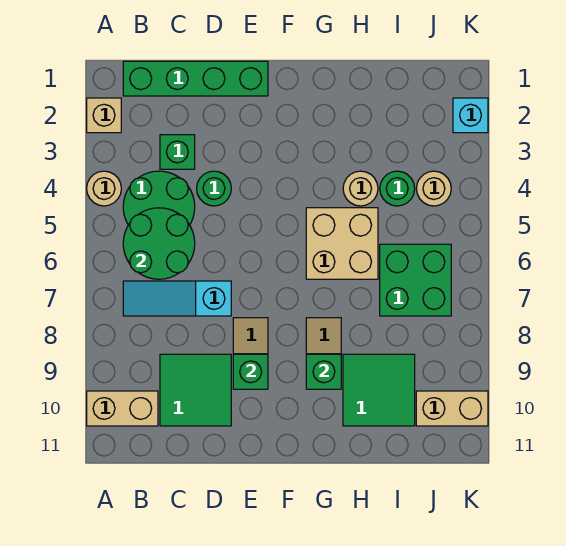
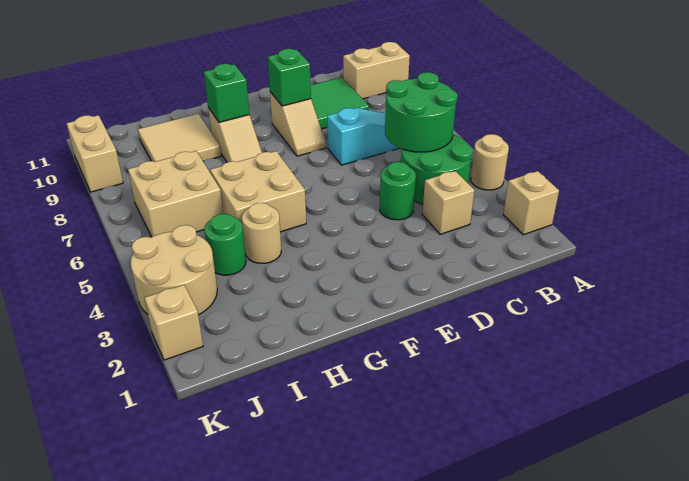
green 1x4 brick [123,61,268,96] -> none
green 1x1 brick [160,135,195,169] -> tan 1x1 brick [422,171,474,234]
green 2x2 tile [343,354,415,426] -> tan 2x2 tile [138,114,221,162]
green 2x2 brick [380,244,451,316] -> tan 2x2 brick [128,151,223,237]
tan 1x1 round brick [416,171,451,206] -> tan 2x2 round brick [131,225,217,315]
tan 1x2 brick [416,391,488,426] -> tan 1x2 brick turned to [66,115,123,192]
cyan 1x1 brick [453,98,488,133] -> tan 1x1 brick [145,285,203,360]

